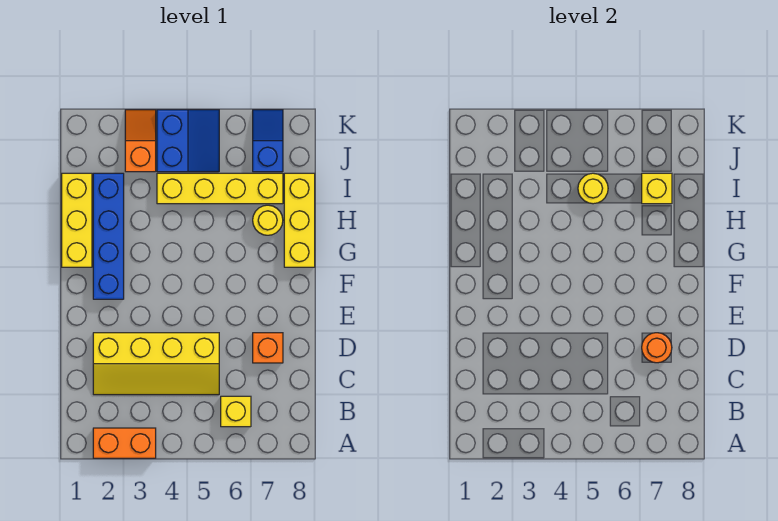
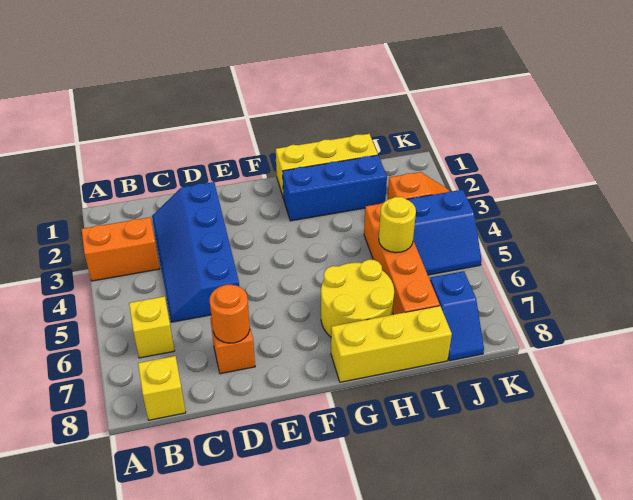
orange 1x2 brick [93,428,156,458] -> orange 1x2 brick turned to [82,217,160,281]
yellow 2x4 slope [93,333,219,395] -> blue 2x4 slope [152,182,239,322]
blue 1x4 brick [93,173,124,299] -> blue 1x3 brick [283,155,387,221]
yellow 1x1 round brick [253,205,283,235] -> yellow 2x2 round brick [321,260,394,337]
yellow 1x4 brick [157,173,283,204] -> orange 1x4 brick [364,203,440,315]
yellow 1x1 brick [642,173,672,204] -> yellow 1x1 brick moved to [138,356,186,420]
blue 1x2 slope [253,110,283,172] -> blue 1x2 slope turned to [430,271,484,361]

